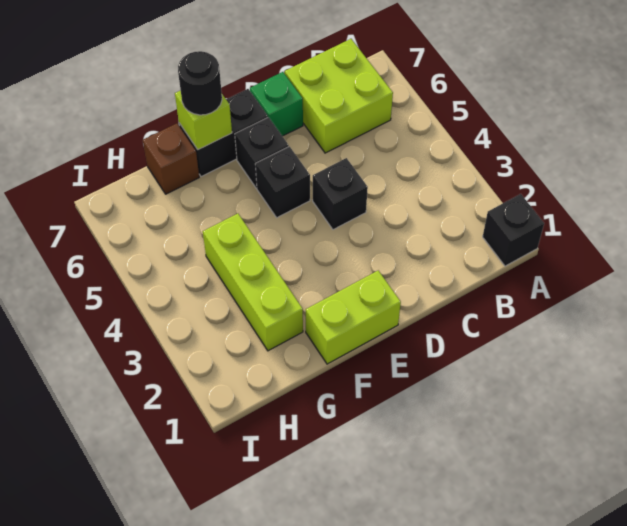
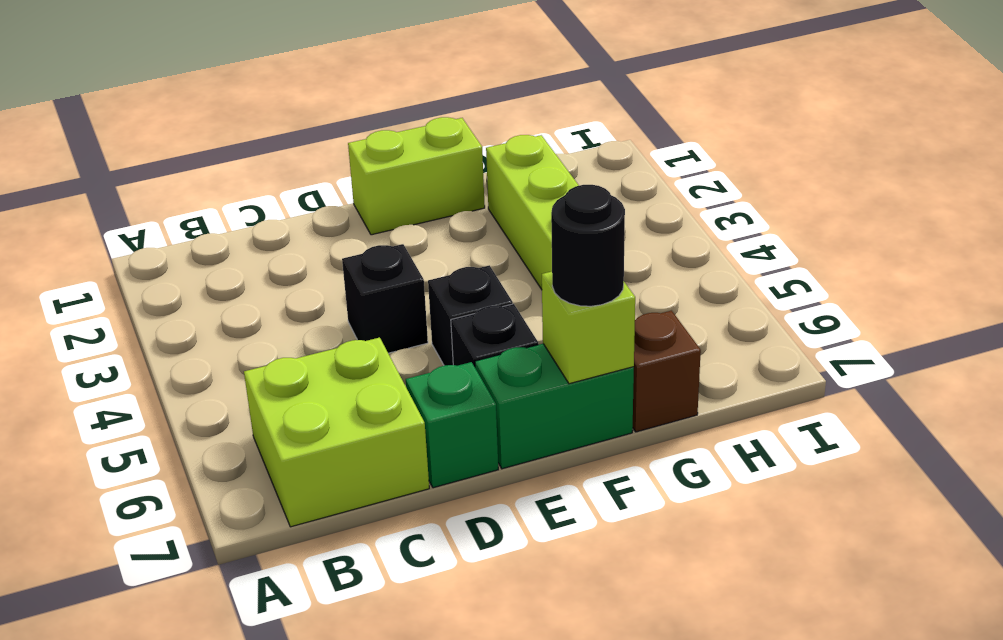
black 1x1 brick [483,194,544,266] -> none
black 1x2 brick [179,89,268,177] -> green 1x2 brick [475,344,634,469]

